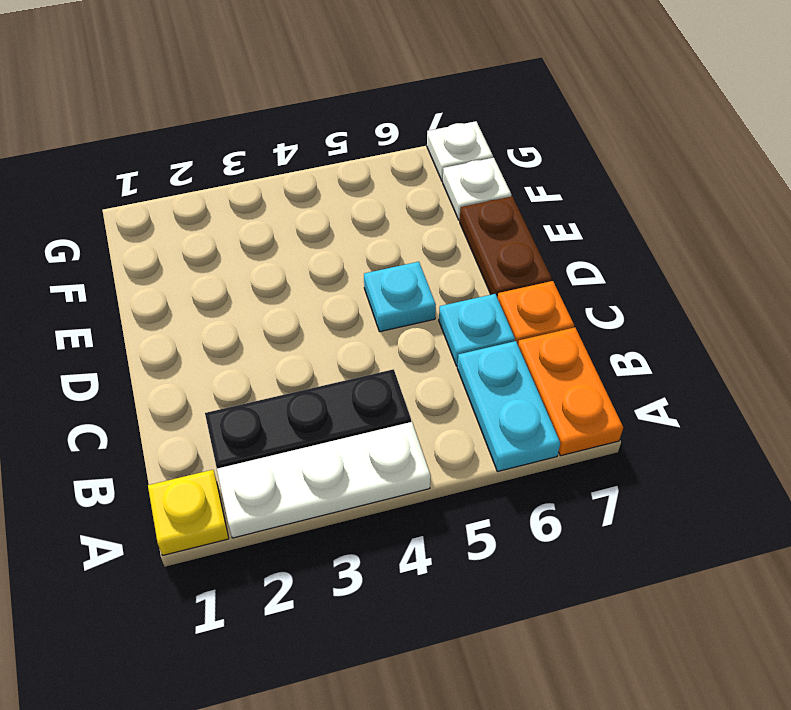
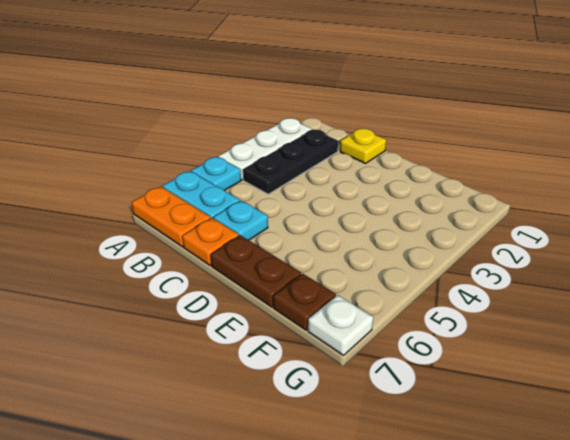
yellow 1x1 plate [148,470,229,555] -> yellow 1x1 plate moved to [340,129,386,163]
cyan 1x1 plate [364,262,436,332] -> cyan 1x1 plate moved to [191,157,241,191]
white 1x1 plate [443,158,511,220] -> brown 1x1 plate [273,274,336,330]

